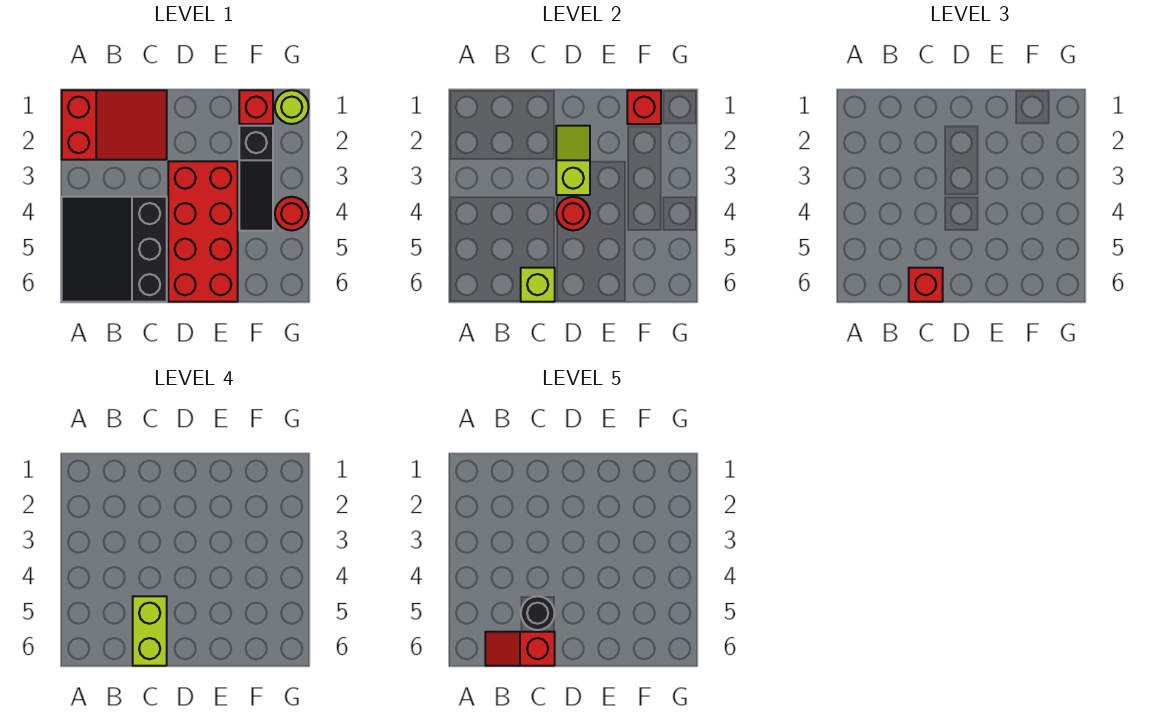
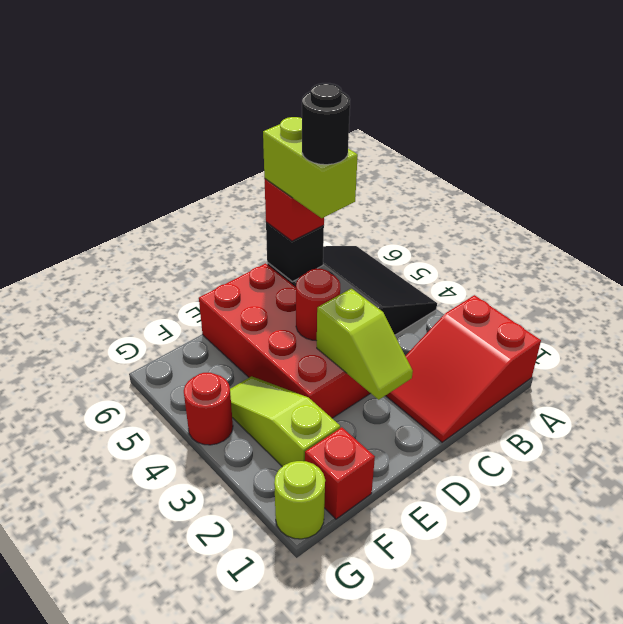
red 1x2 slope [485,632,555,666] -> none
lime 1x1 brick [521,268,555,302] -> black 1x1 brick [266,222,324,282]
red 1x1 brick [627,90,661,124] -> none
black 1x3 slope [239,126,273,231] -> lime 1x3 slope [230,376,340,467]

